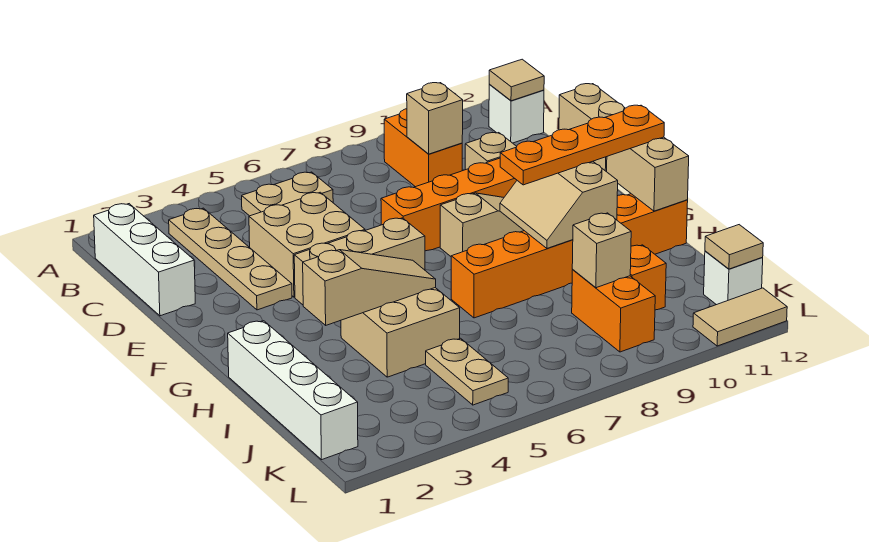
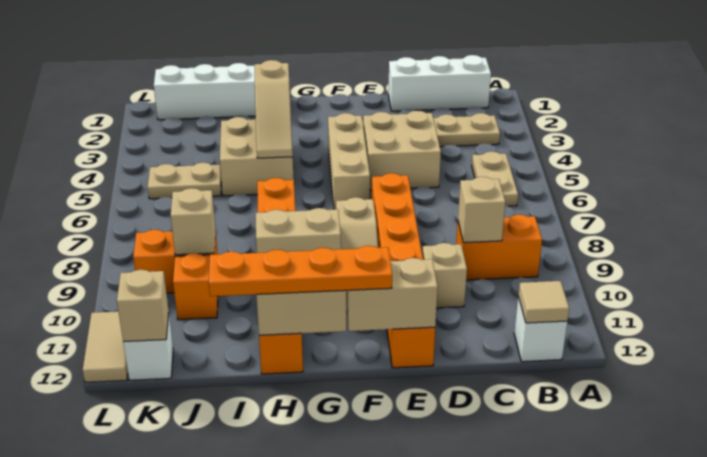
orange 1x4 plate [500,105,664,185] -> orange 1x4 plate turned to [209,246,392,296]
tan 1x1 tile [705,225,763,269] -> tan 1x1 brick [117,270,169,342]

